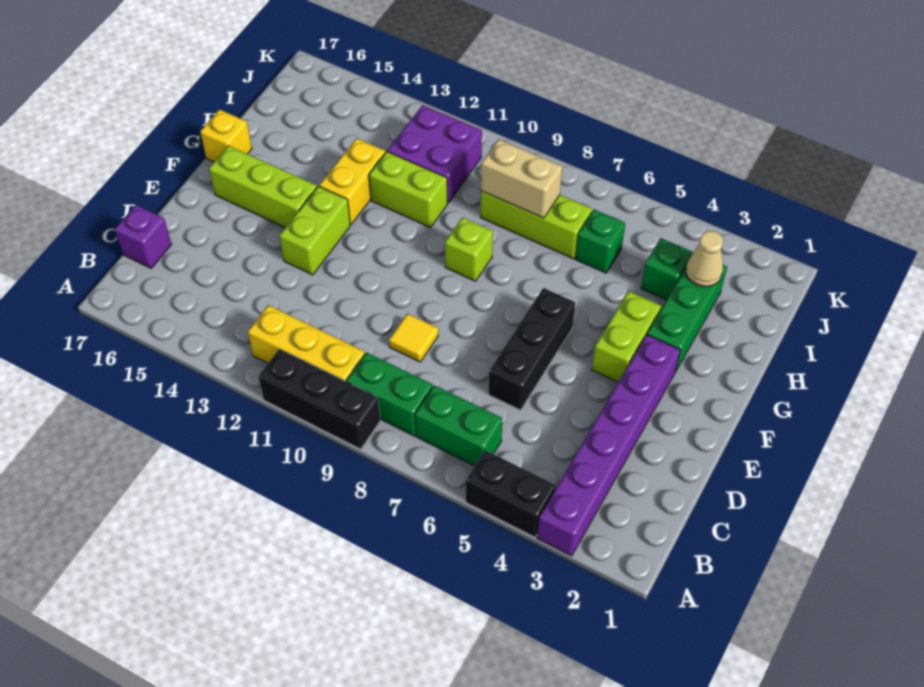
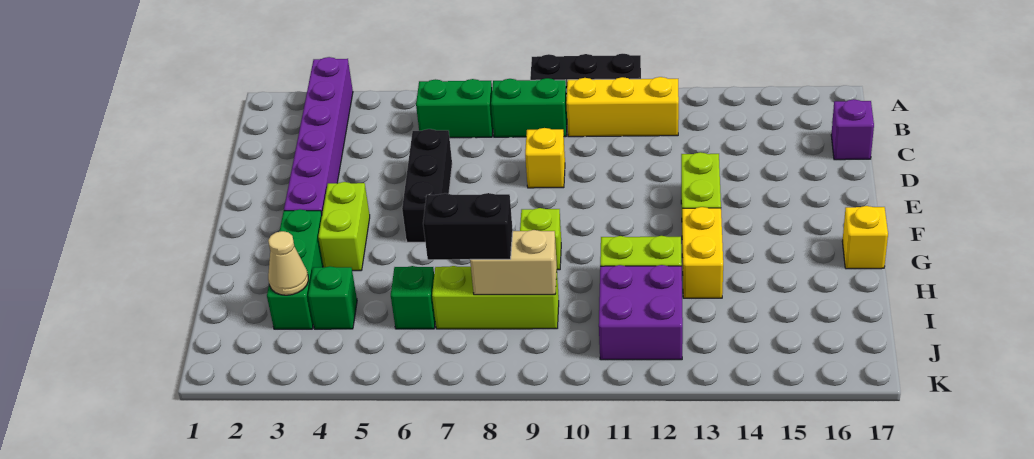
black 1x2 brick [466,450,556,537] -> black 1x2 brick moved to [423,193,513,260]
yellow 1x1 tile [389,313,438,362] -> yellow 1x1 brick [525,128,565,188]
lime 1x3 brick [209,146,317,227] -> none

